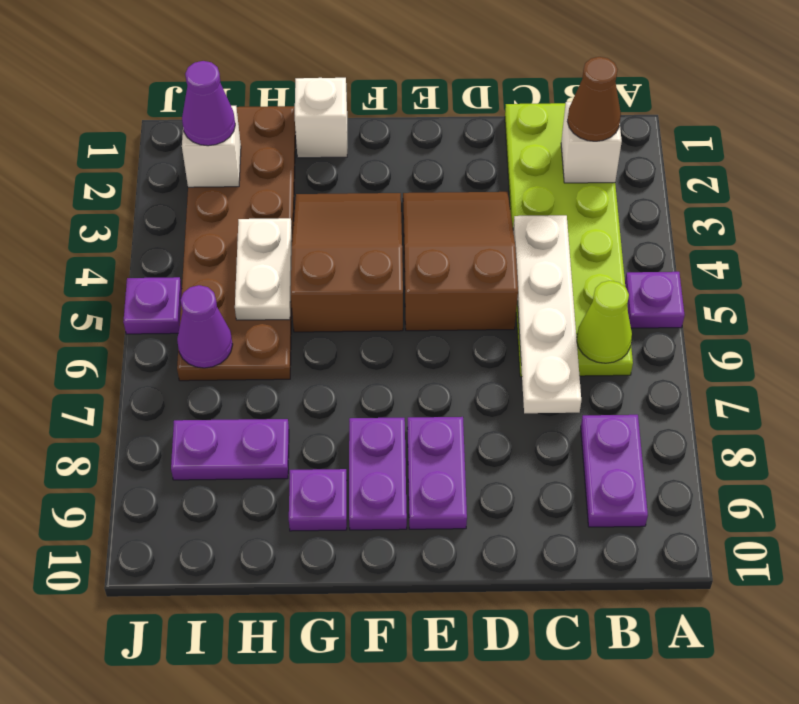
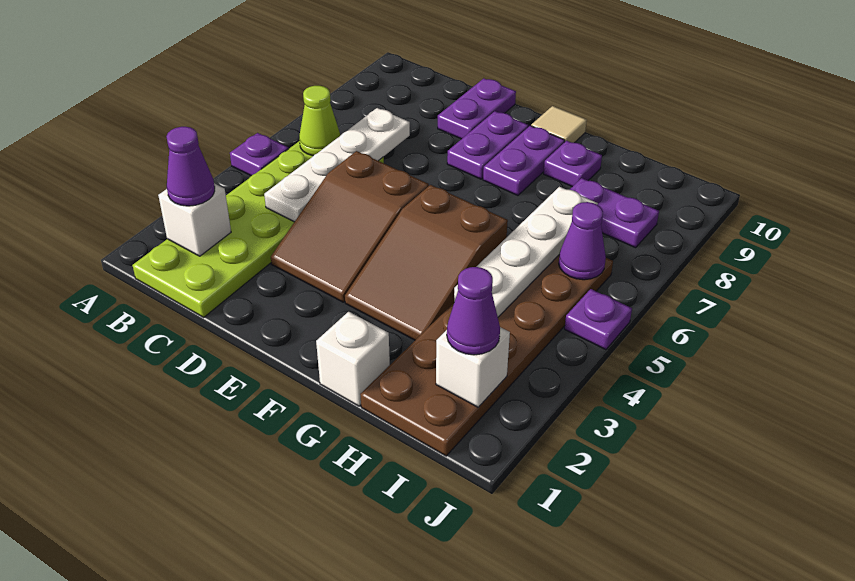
brown 1x1 cone [567,57,621,141] -> purple 1x1 cone [166,127,215,206]
purple 1x2 plate [581,415,648,527] -> purple 1x2 plate moved to [438,78,516,139]
none -> tan 1x1 tile [531,106,587,143]
white 1x2 plate [235,218,292,320] -> white 1x4 plate [454,187,598,317]

